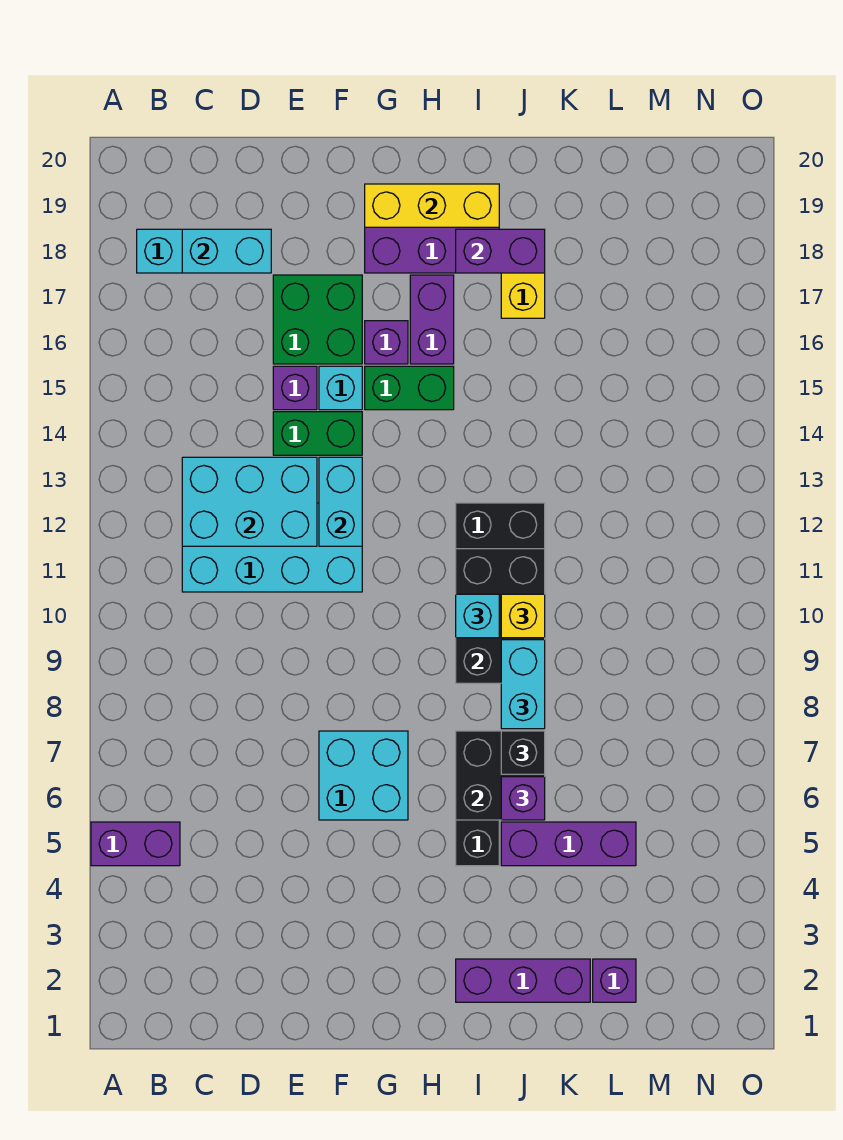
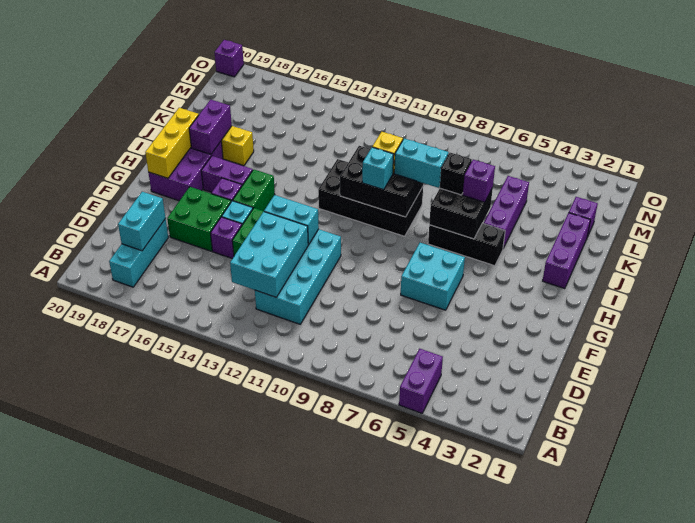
none -> purple 1x1 brick [214,40,244,77]

